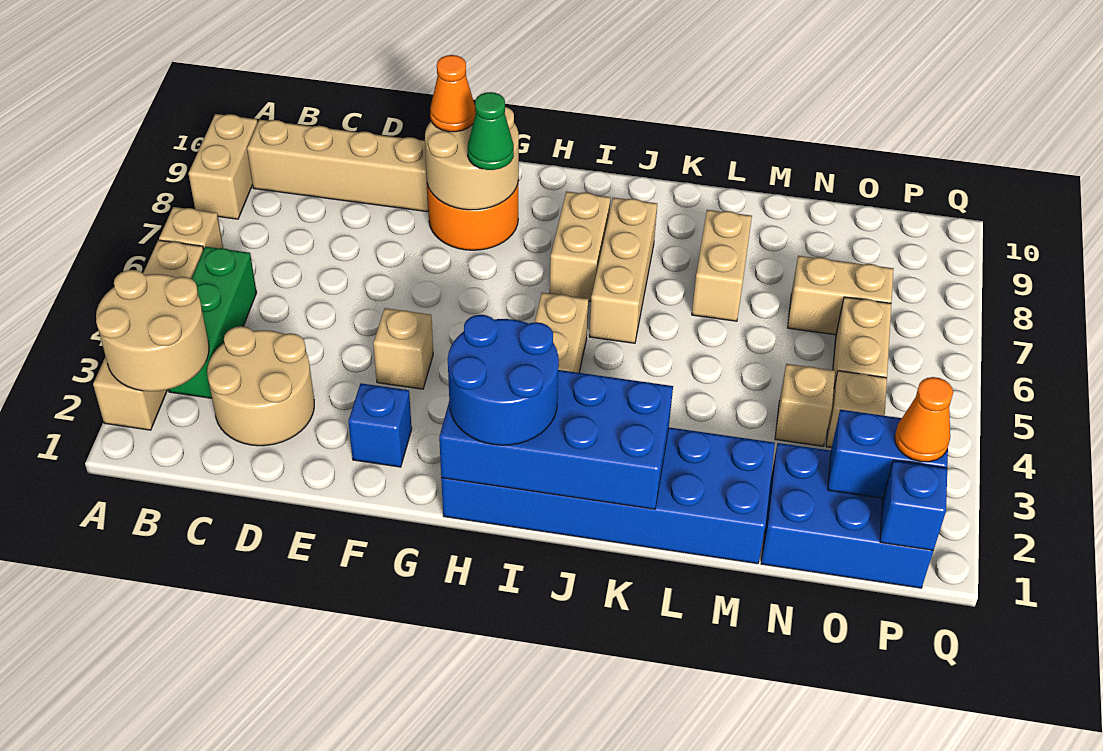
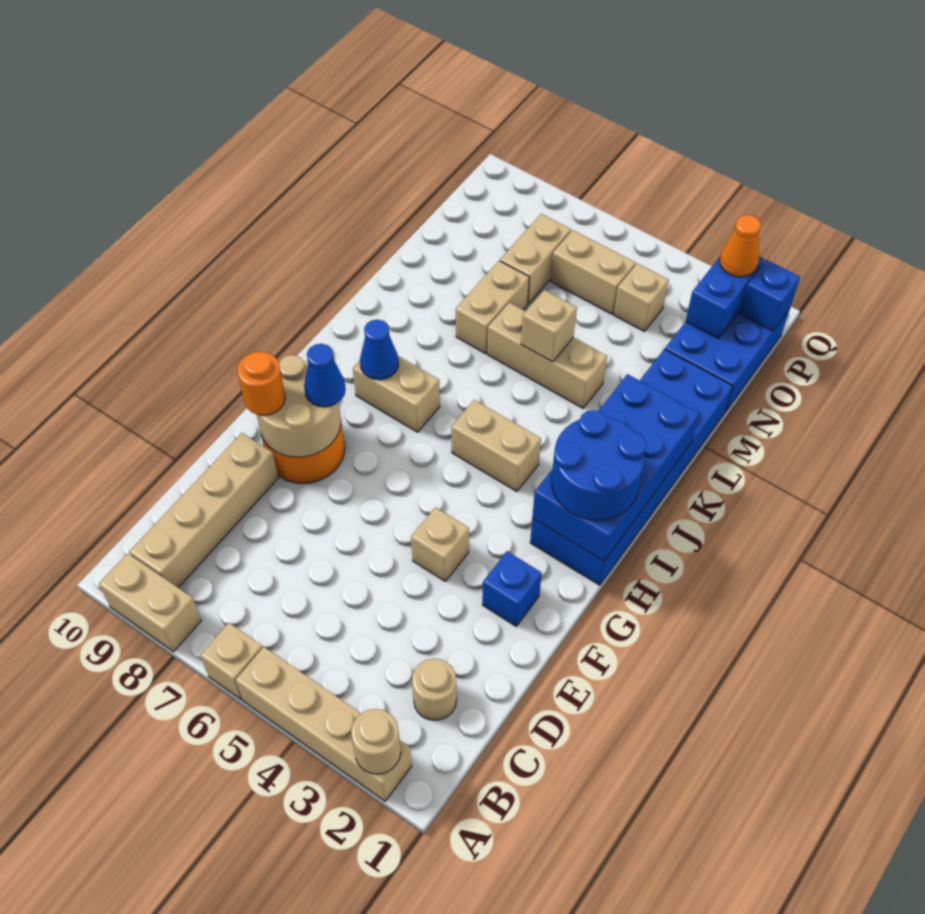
tan 2x2 round brick [96,270,209,391] -> tan 1x1 round brick [351,709,401,774]
green 1x3 brick [168,247,257,398] -> none
tan 2x2 round brick [207,326,314,446] -> tan 1x1 round brick [412,659,457,720]
orange 1x1 cone [430,55,476,132] -> orange 1x1 round brick [237,352,285,415]
green 1x1 cone [468,92,514,170] -> blue 1x1 cone [304,344,346,407]
none -> blue 1x1 cone [360,320,399,380]
tan 1x3 brick [589,198,657,343] -> tan 1x3 brick moved to [487,303,607,408]
tan 1x2 brick [692,210,752,321] -> tan 1x2 brick turned to [456,261,529,353]
tan 1x1 brick [775,364,835,446] -> tan 1x1 brick moved to [521,290,577,362]

